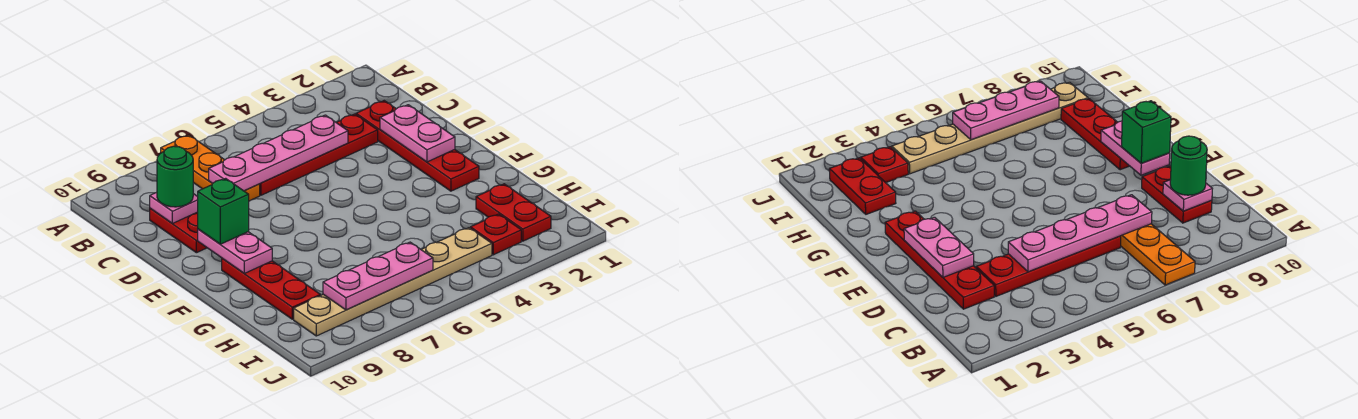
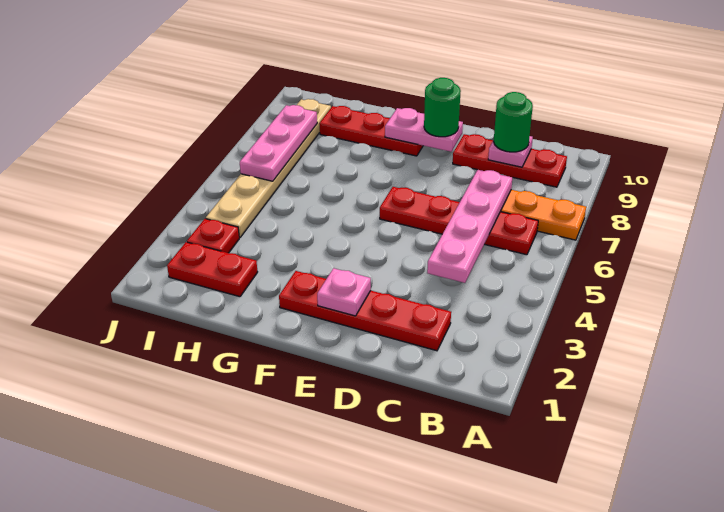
red 1x4 plate [260,114,378,195] -> red 1x4 plate turned to [380,187,538,255]
red 1x2 plate [150,208,207,253] -> red 1x3 plate [453,134,567,187]
pink 1x2 plate [380,105,455,162] -> pink 1x1 plate [317,268,371,316]
green 1x1 brick [198,178,249,244] -> green 1x1 round brick [424,78,461,137]

